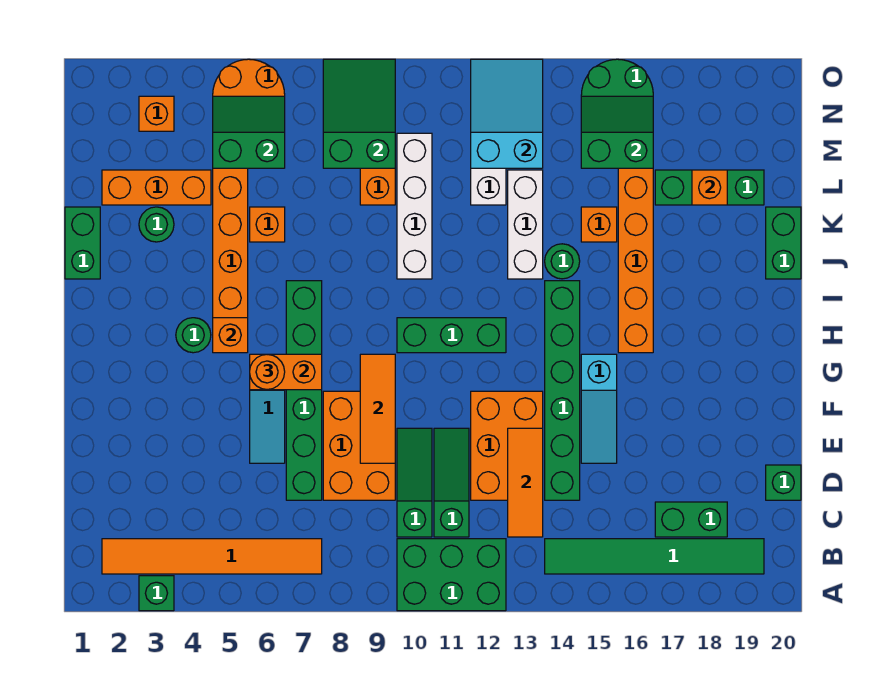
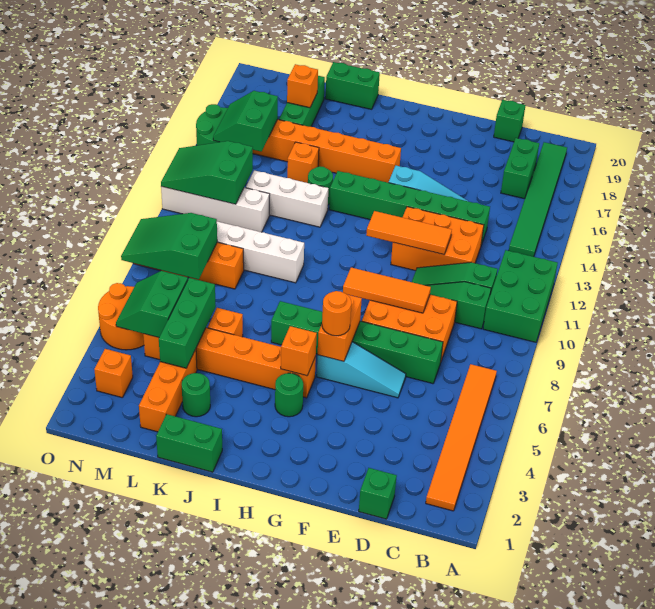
green 1x1 brick [139,576,174,611] -> green 1x1 brick moved to [359,468,397,519]
orange 1x3 tile [508,428,543,537] -> orange 1x3 tile moved to [366,211,452,254]
green 1x3 brick [397,318,506,353] -> green 1x3 brick moved to [159,278,216,368]
cyan 2x3 slope [471,59,543,168] -> green 2x3 slope [161,141,253,204]

